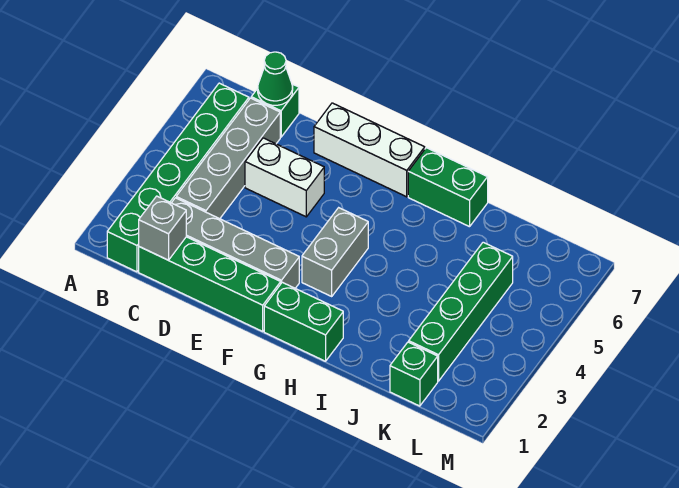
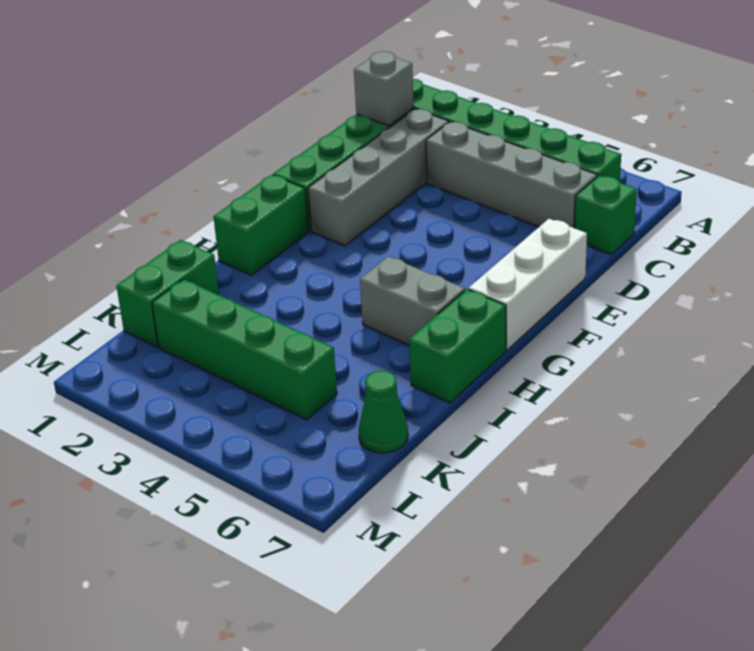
green 1x1 cone [258,52,293,105] -> green 1x1 cone moved to [359,371,408,453]
white 1x2 brick [245,138,324,217] -> none
grey 1x2 brick [302,208,368,296] -> grey 1x2 brick moved to [360,256,465,345]
green 1x1 brick [390,342,438,406] -> green 1x2 brick [117,240,219,347]

